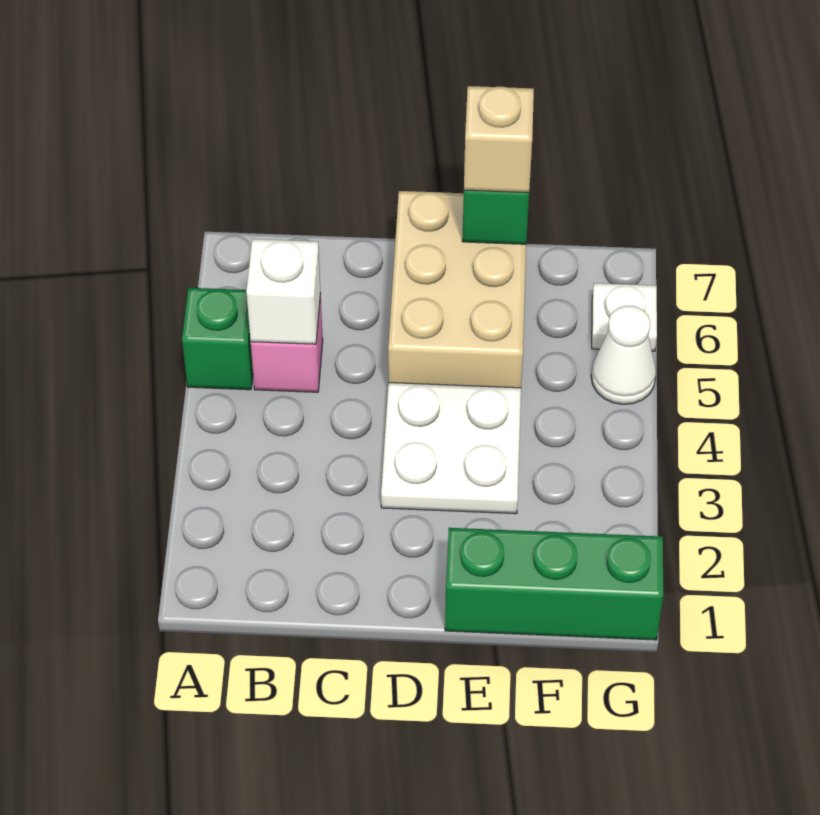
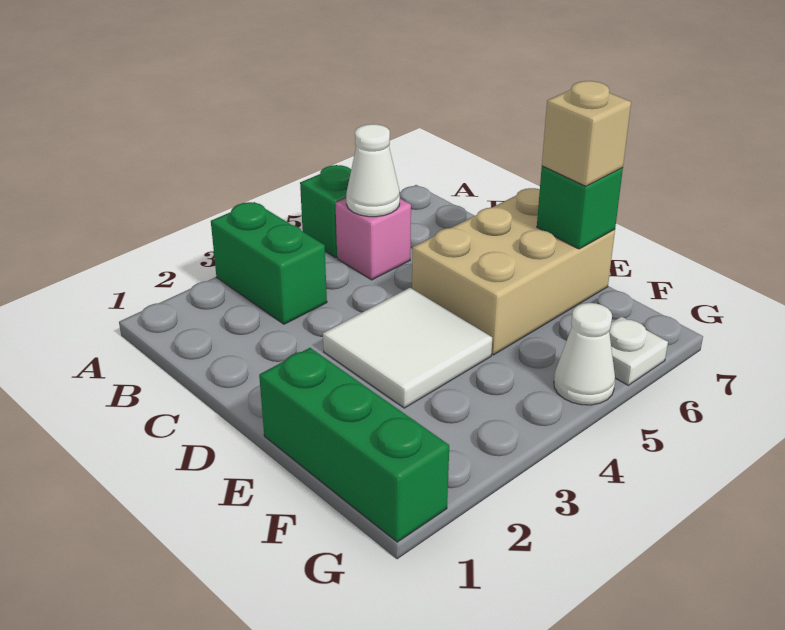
none -> green 1x2 brick [211,202,327,324]
white 1x1 brick [246,239,321,344] -> white 1x1 cone [346,124,400,217]
white 2x2 plate [381,383,521,514] -> white 2x2 tile [323,288,492,408]

